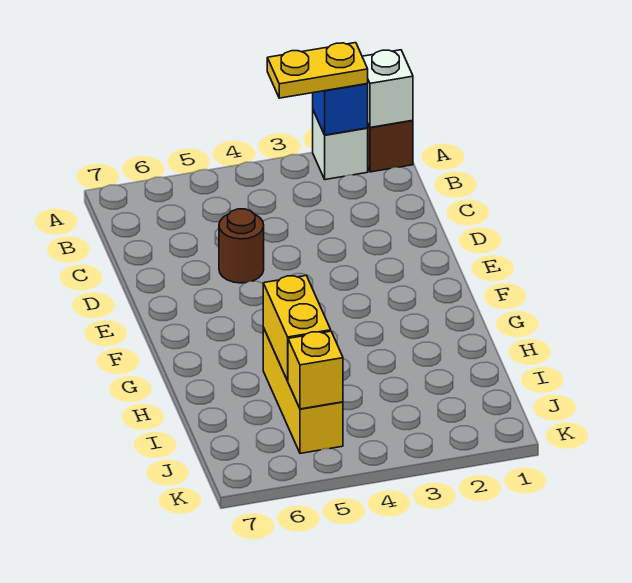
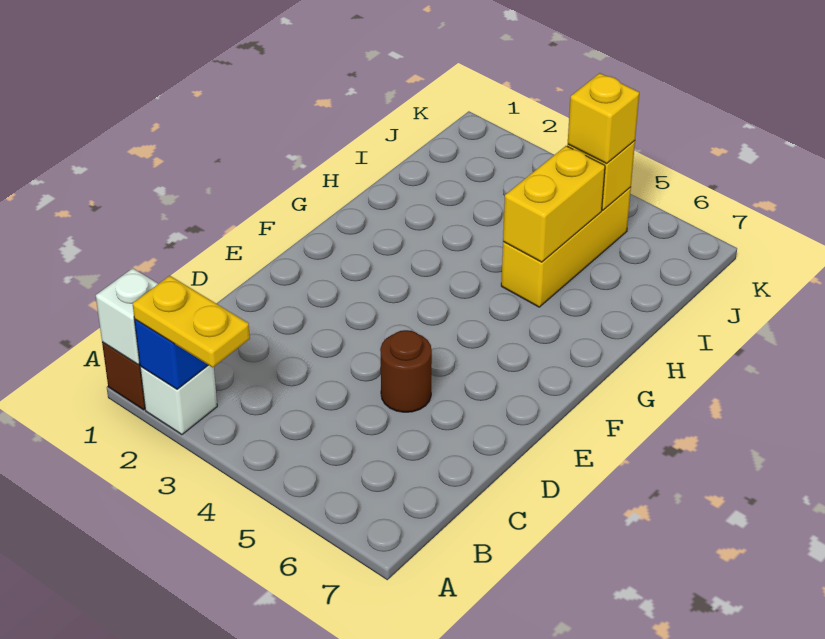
none -> yellow 1x1 brick [568,73,639,163]

